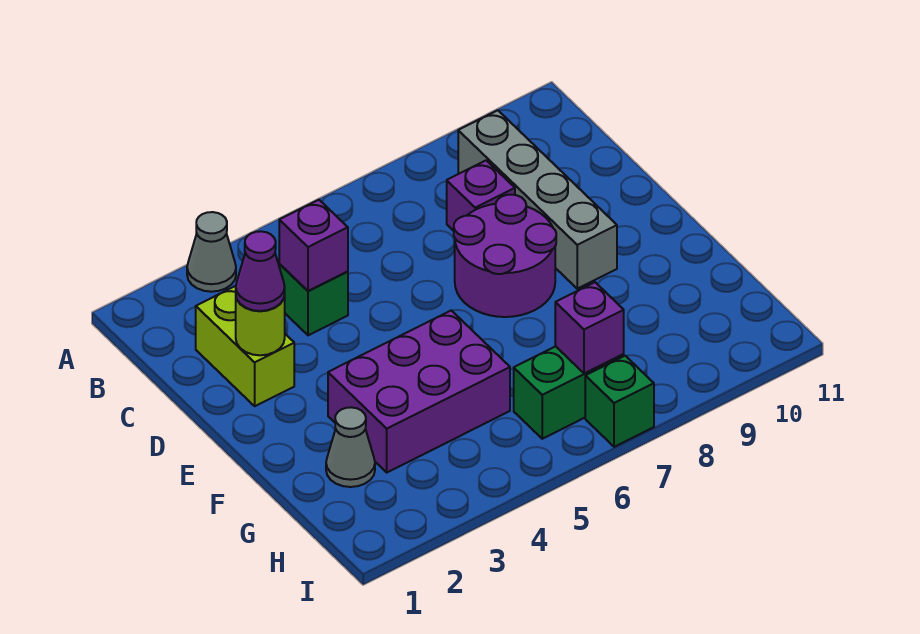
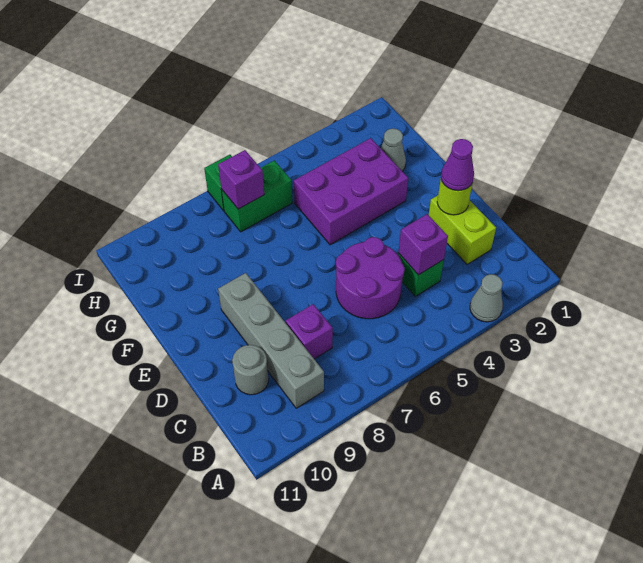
none -> grey 1x1 round brick [232,345,269,395]
purple 2x2 round brick [454,195,556,317] -> purple 2x2 round brick moved to [336,237,405,319]

